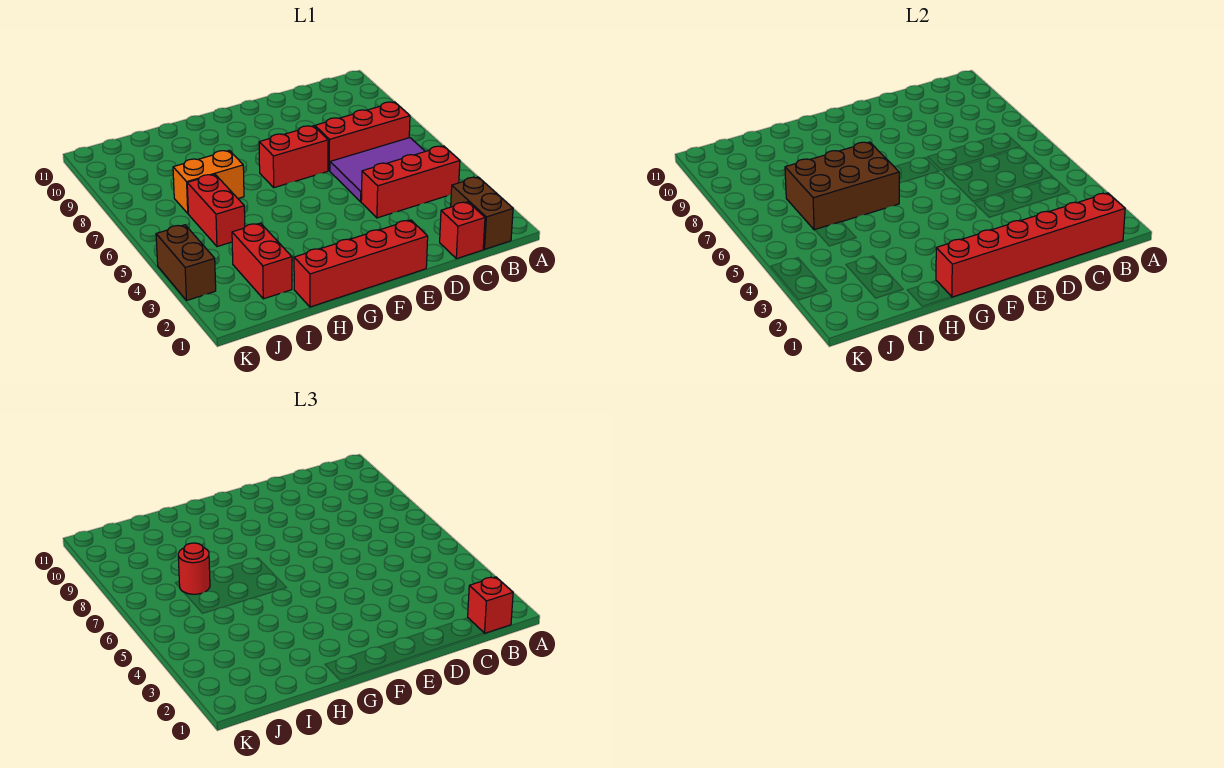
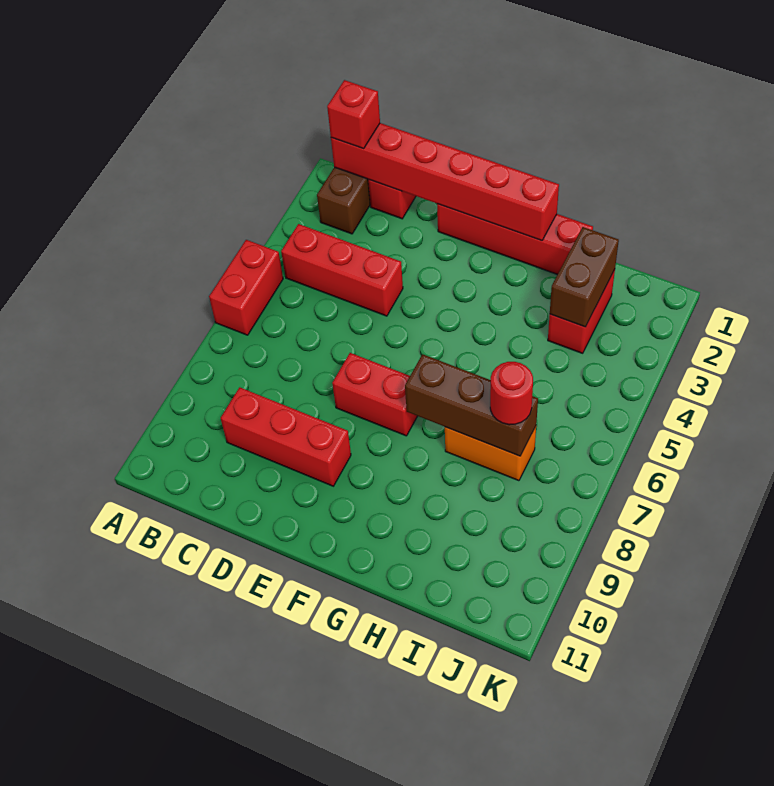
purple 2x3 tile [330,138,425,202] -> none
red 1x3 brick [315,102,410,171] -> red 1x3 brick moved to [221,387,351,486]
brown 2x3 brick [785,142,899,230] -> brown 1x3 brick [405,354,538,456]
red 1x2 brick [187,174,245,247] -> red 1x2 brick moved to [209,240,283,335]
brown 1x2 brick [156,225,216,301] -> brown 1x2 brick moved to [550,227,619,327]

